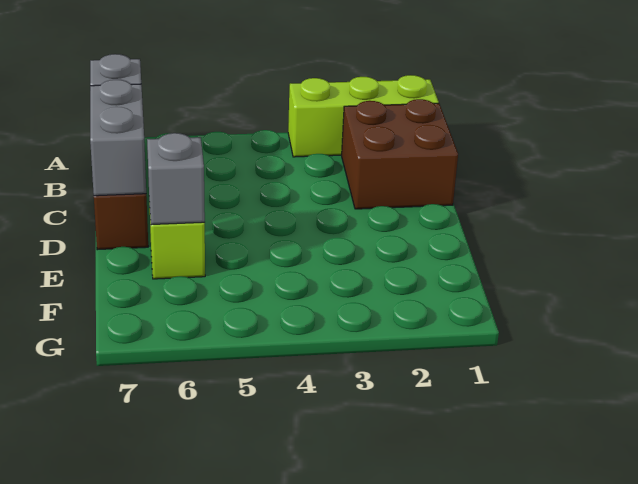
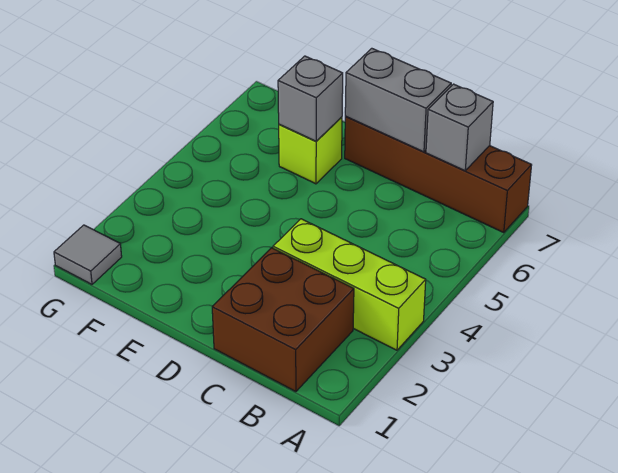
lime 1x3 brick [288,75,439,157] -> lime 1x3 brick turned to [273,219,426,350]
none -> grey 1x1 tile [54,225,122,284]

